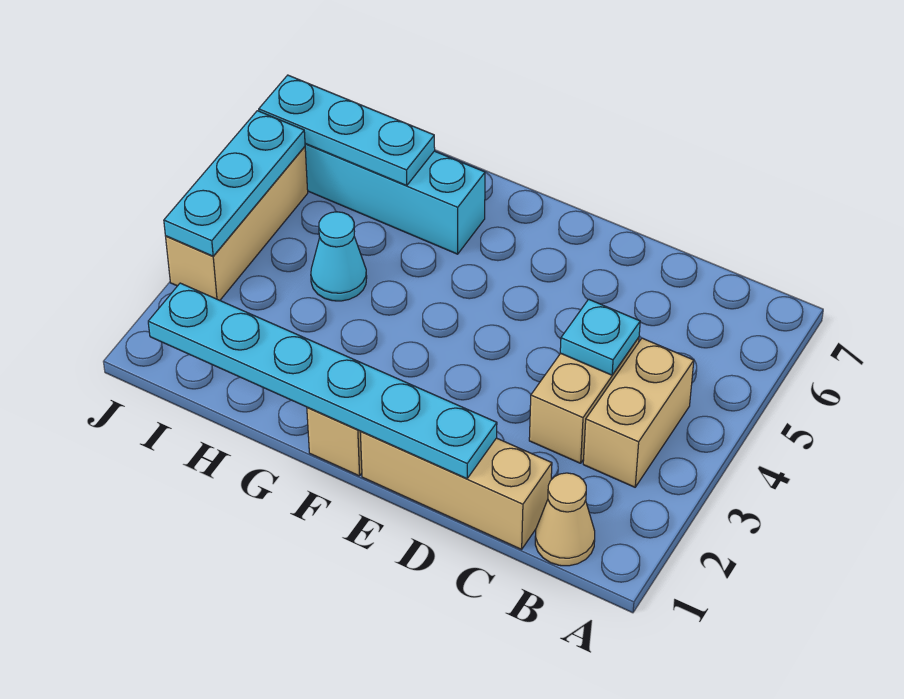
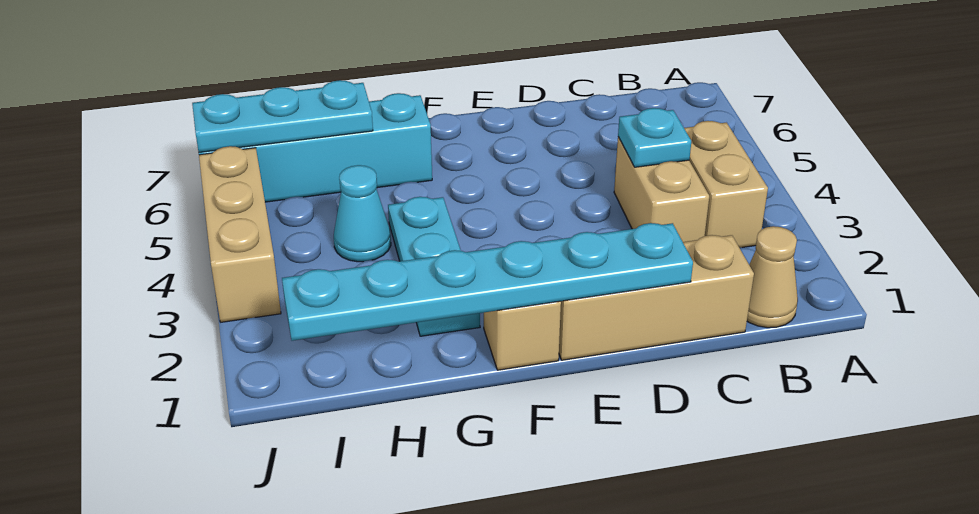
cyan 1x3 plate [164,111,305,256] -> cyan 1x3 plate moved to [388,197,480,336]

